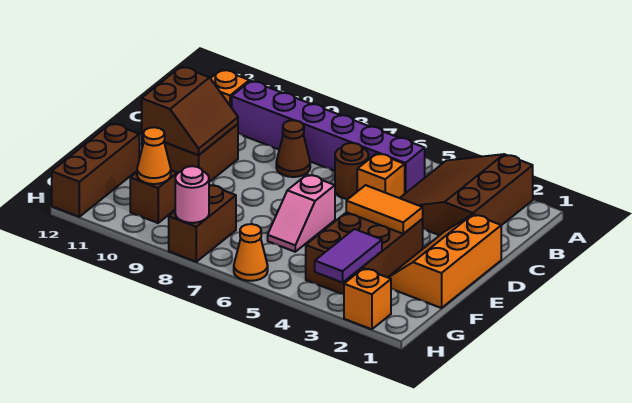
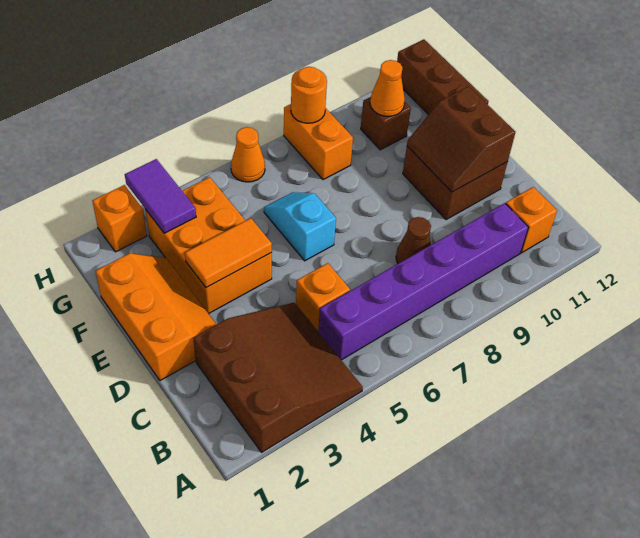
brown 1x1 round brick [335,143,369,199] -> none
brown 2x3 brick [306,212,423,294] -> orange 2x3 brick [145,177,272,314]
pink 1x2 slope [268,175,335,252] -> cyan 1x2 slope [264,192,336,261]
brown 1x2 brick [169,185,236,262] -> orange 1x2 brick [284,104,353,180]
pink 1x1 round brick [175,166,209,223] -> orange 1x1 round brick [291,67,327,123]

